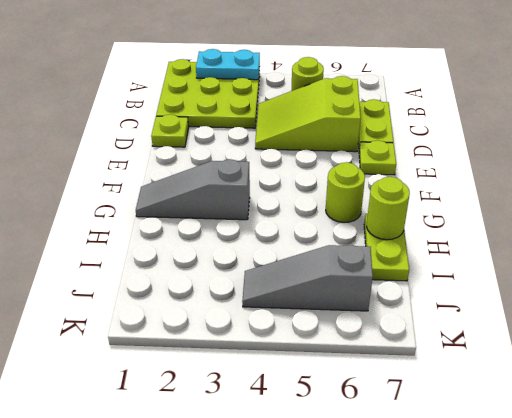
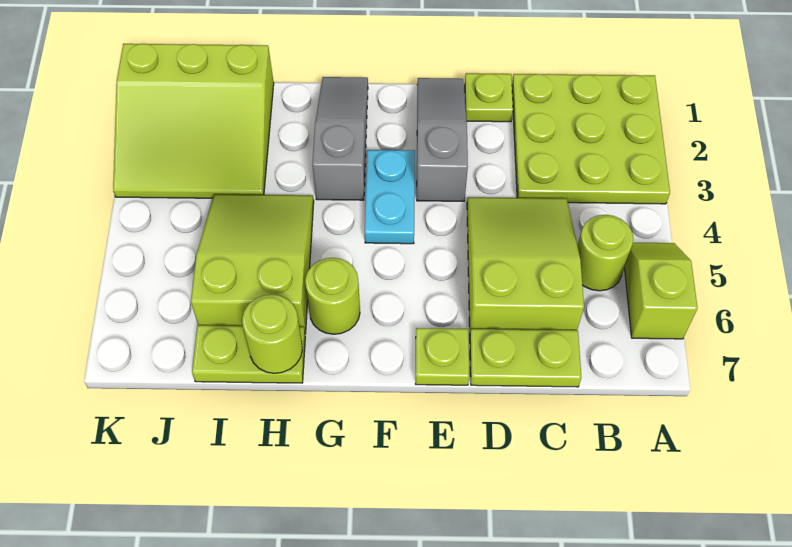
cyan 1x2 plate [196,49,260,80] -> cyan 1x2 plate moved to [365,150,415,244]
none -> lime 1x2 slope [625,243,698,339]
none -> lime 2x3 slope [191,194,314,334]
none -> lime 3x3 slope [113,44,274,198]
grey 1x3 slope [242,245,373,311] -> grey 1x3 slope moved to [417,78,468,201]

